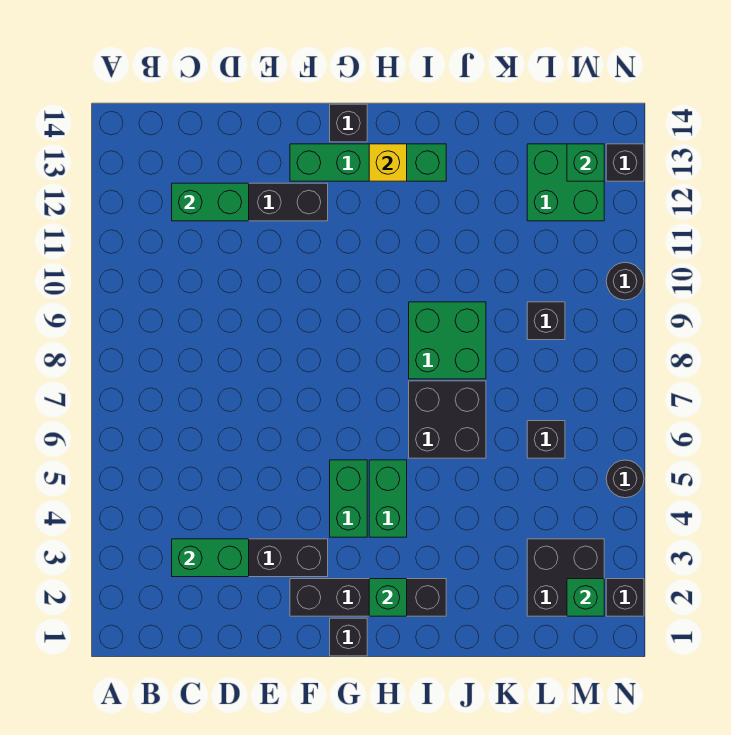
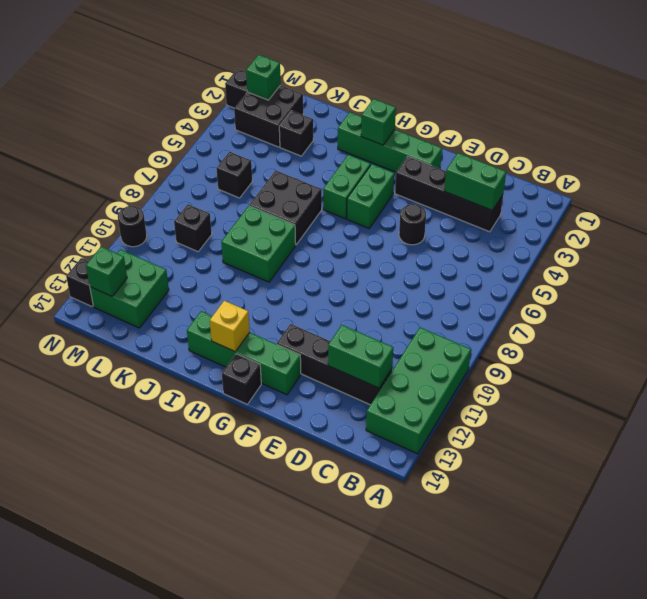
none -> green 2x4 brick [366,328,471,454]
black 1x4 brick [290,579,446,616] -> green 1x4 brick [338,112,442,172]
black 1x1 brick [330,618,367,656] -> black 1x1 brick moved to [279,111,313,156]
black 1x1 round brick [606,460,644,498] -> black 1x1 round brick moved to [399,204,426,245]

